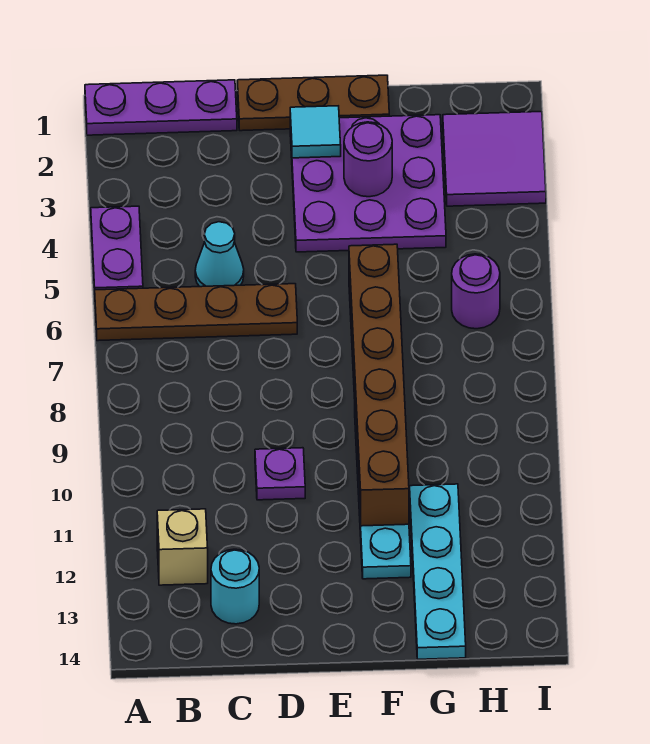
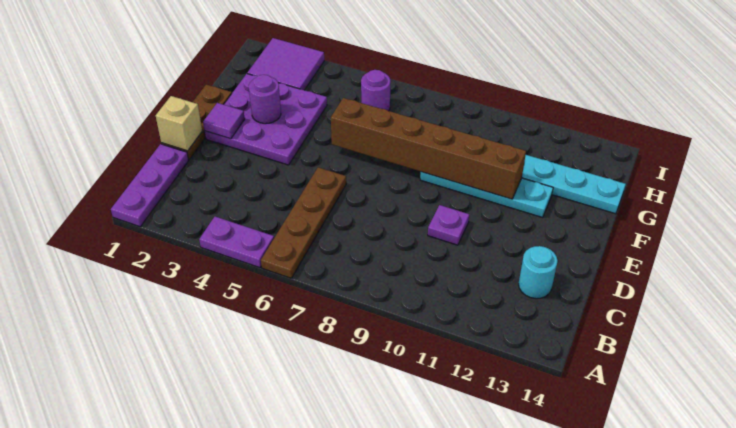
tan 1x1 brick [157,509,208,585] -> tan 1x1 brick moved to [156,96,202,151]
cyan 1x1 cone [195,222,244,287] -> none
cyan 1x1 tile [290,106,341,158] -> purple 1x1 tile [203,103,245,139]

